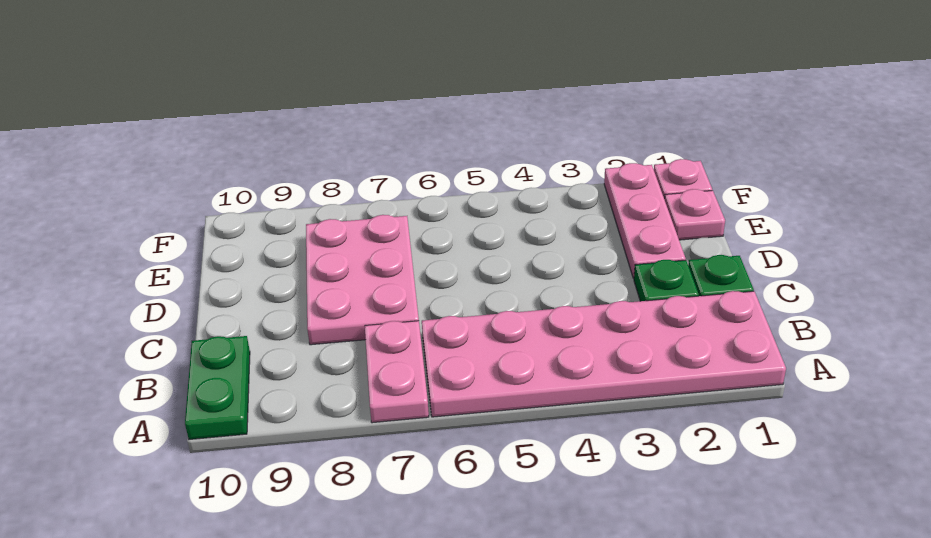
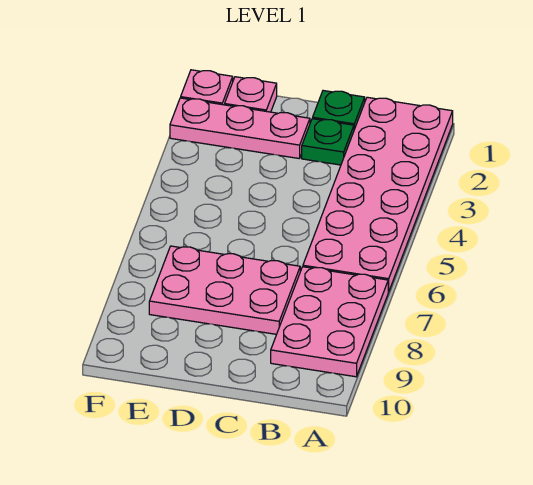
pink 1x2 plate [365,321,429,423] -> pink 2x3 plate [271,267,388,377]
green 1x2 plate [185,336,250,439] -> none

